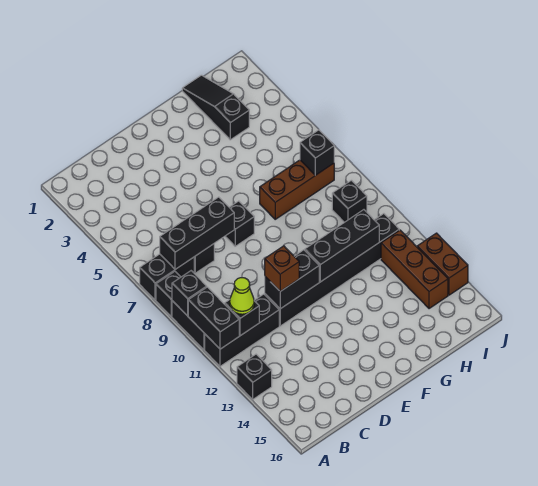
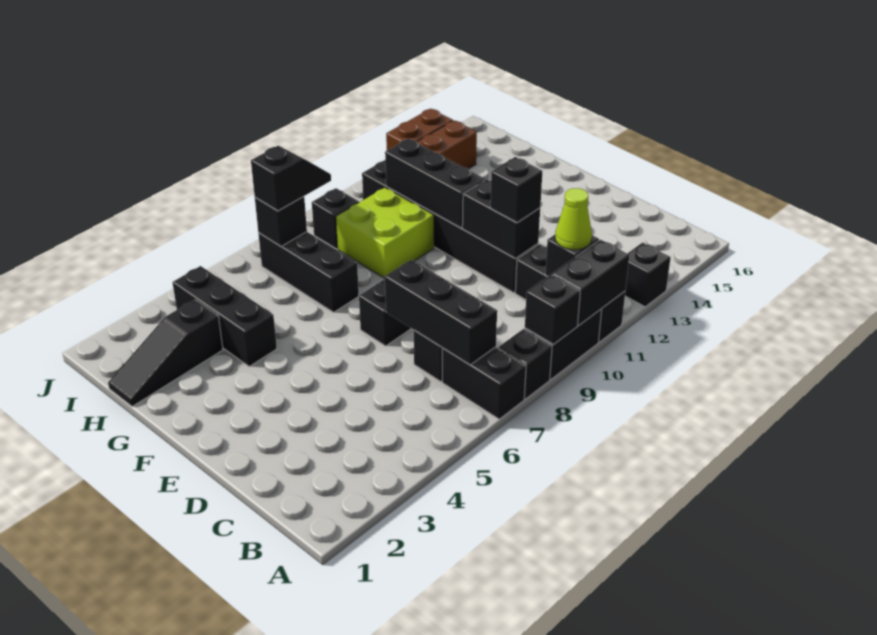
brown 1x1 brick [265,246,299,291] -> black 1x1 brick [490,157,542,223]
none -> black 1x3 brick [172,266,277,366]
brown 1x3 brick [260,160,334,219] -> black 1x3 brick [258,232,359,312]
none -> lime 2x2 brick [336,188,434,278]
none -> black 1x2 slope [251,146,331,211]

